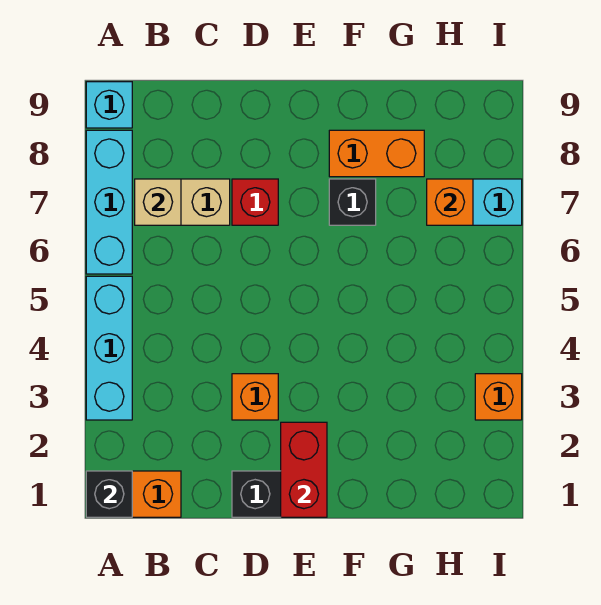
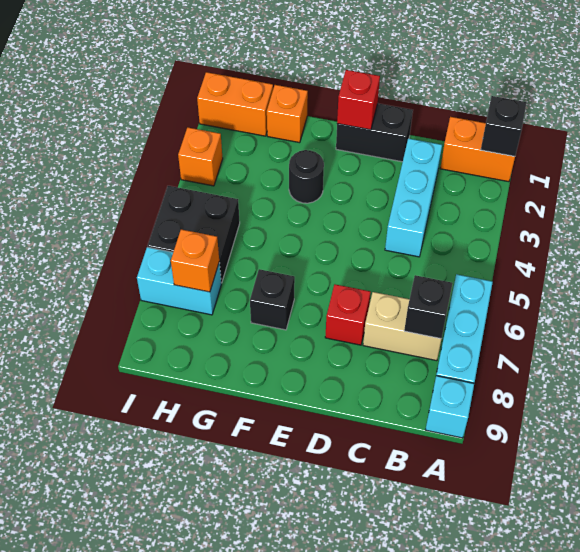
cyan 1x3 brick [86,276,132,420] -> cyan 1x3 brick moved to [385,138,442,257]
tan 1x1 brick [135,179,181,225] -> black 1x1 brick [404,275,453,339]
orange 1x1 brick [232,374,278,420] -> orange 1x1 brick moved to [267,85,308,143]
red 1x2 brick [281,422,327,517] -> red 1x1 brick [337,70,380,130]
none -> black 1x1 round brick [289,150,324,203]
orange 1x2 brick [329,130,424,177] -> orange 1x2 brick moved to [197,72,273,136]
none -> black 2x2 brick [148,186,240,283]

